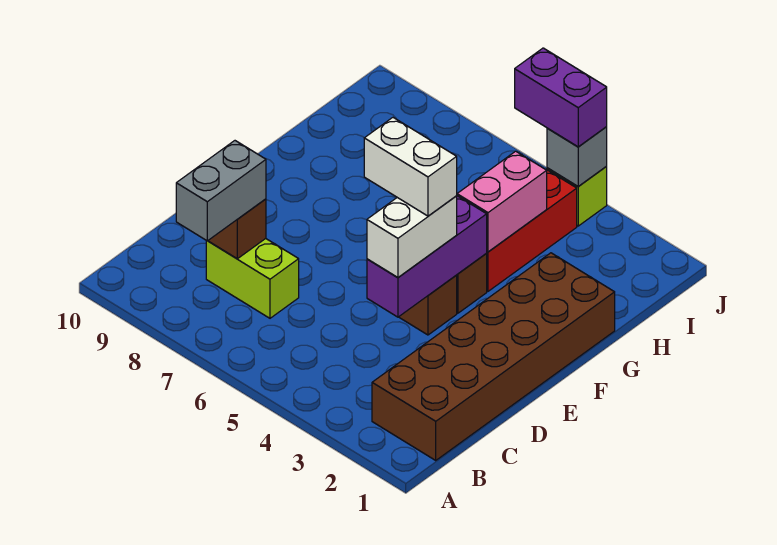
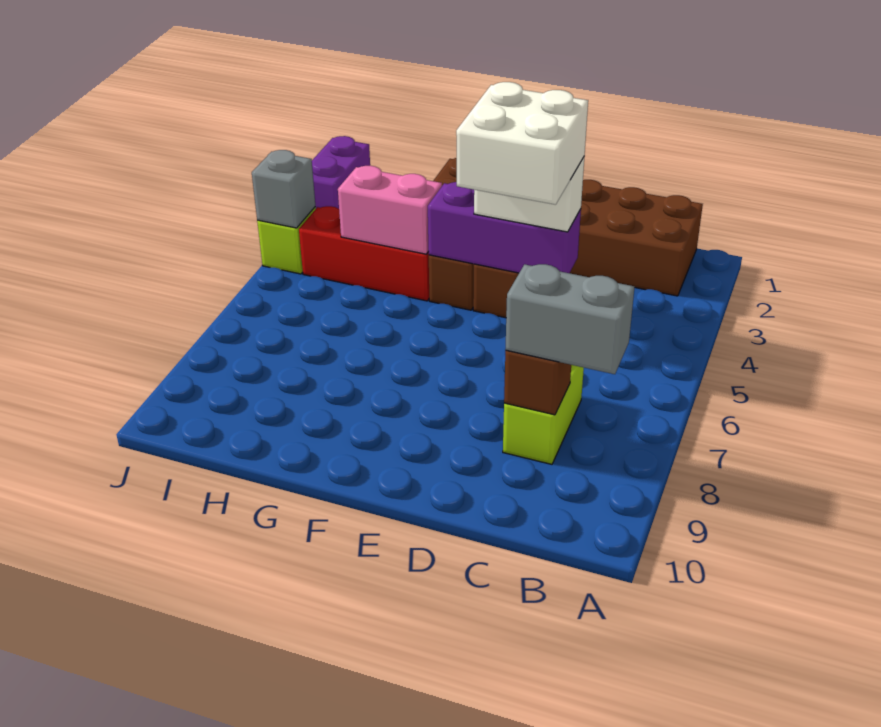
white 1x2 brick [364,118,457,216] -> white 2x2 brick [456,82,588,205]
purple 1x2 brick [515,48,607,147] -> purple 1x2 brick moved to [312,136,370,209]

